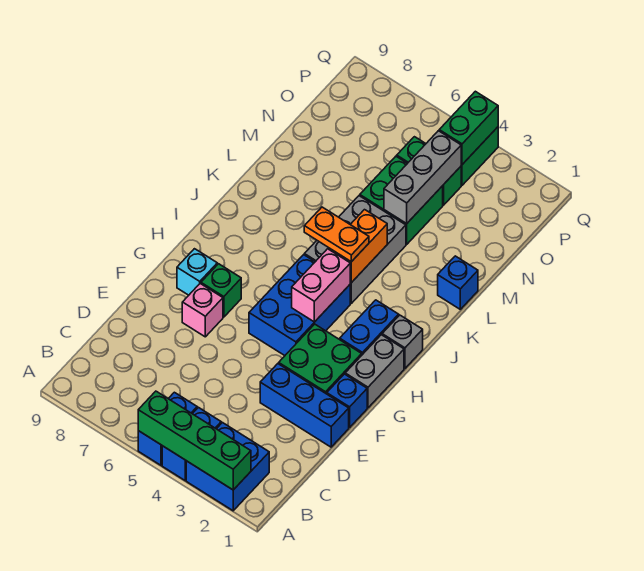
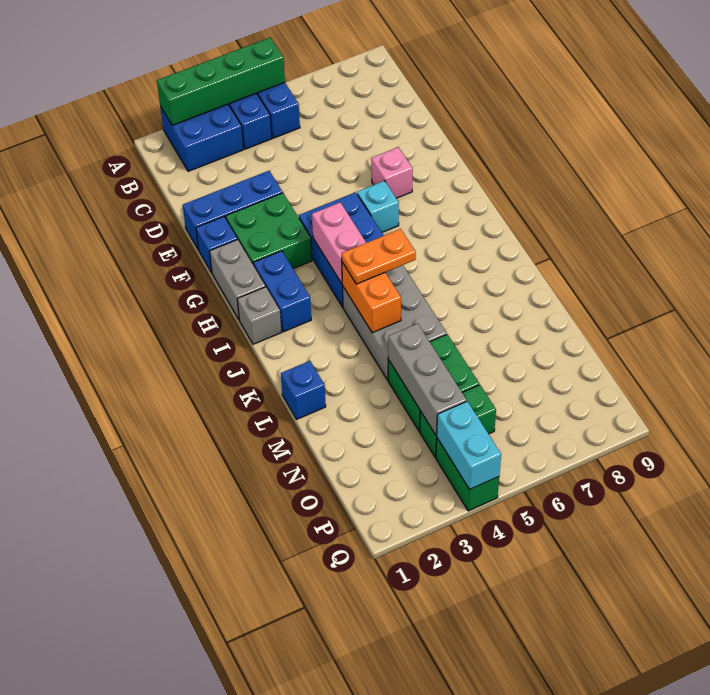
green 1x1 brick [201,264,241,317] -> none
cyan 1x1 brick [177,249,217,295] -> cyan 1x1 brick moved to [357,181,399,232]
green 1x2 brick [439,91,498,165] -> cyan 1x2 brick [436,401,501,490]

